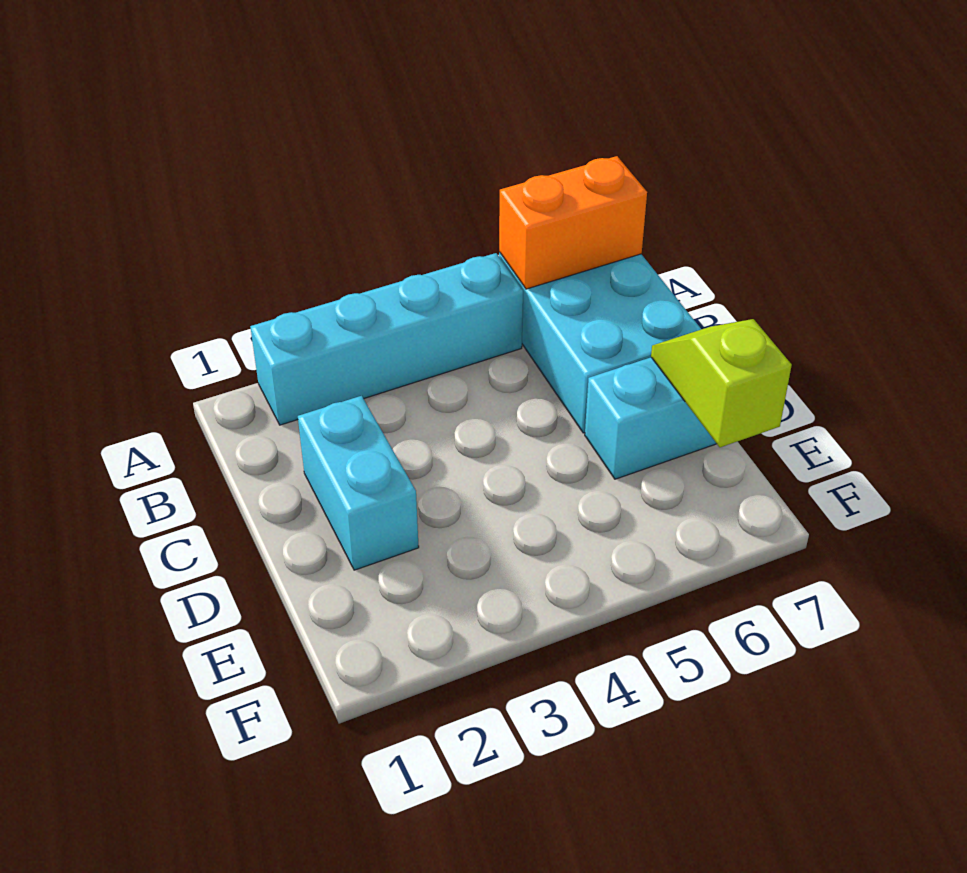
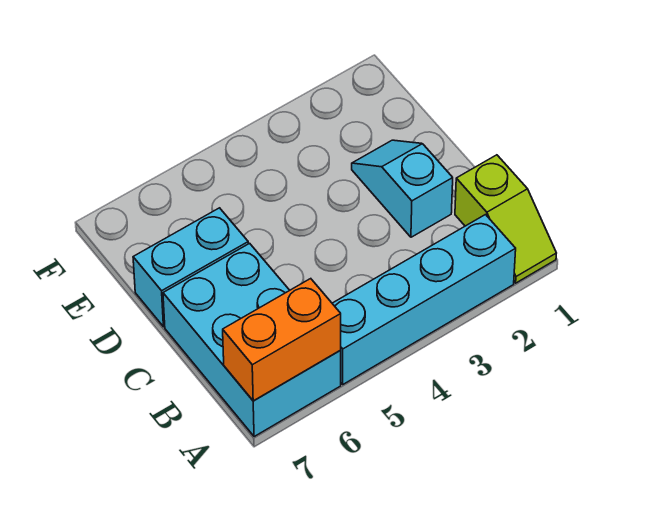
cyan 1x2 brick [298,396,419,570] -> cyan 1x2 slope [352,140,453,237]
lime 1x2 slope [651,319,792,448] -> lime 1x2 slope moved to [455,155,556,283]

